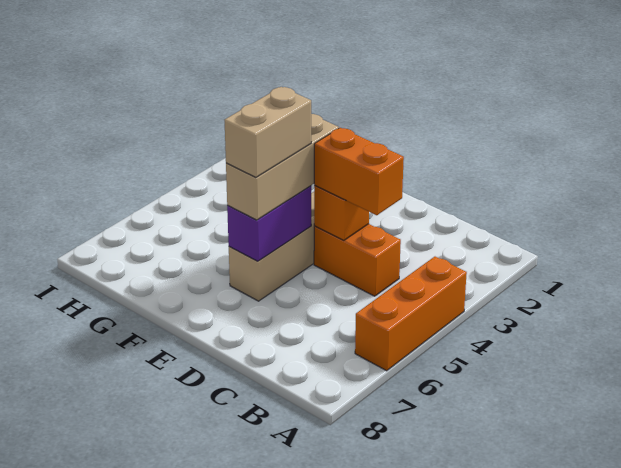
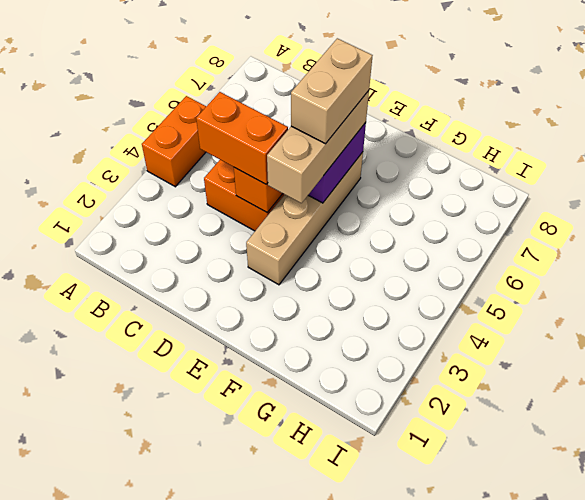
orange 1x3 brick [355,257,467,371] -> orange 1x2 brick [142,96,206,187]

